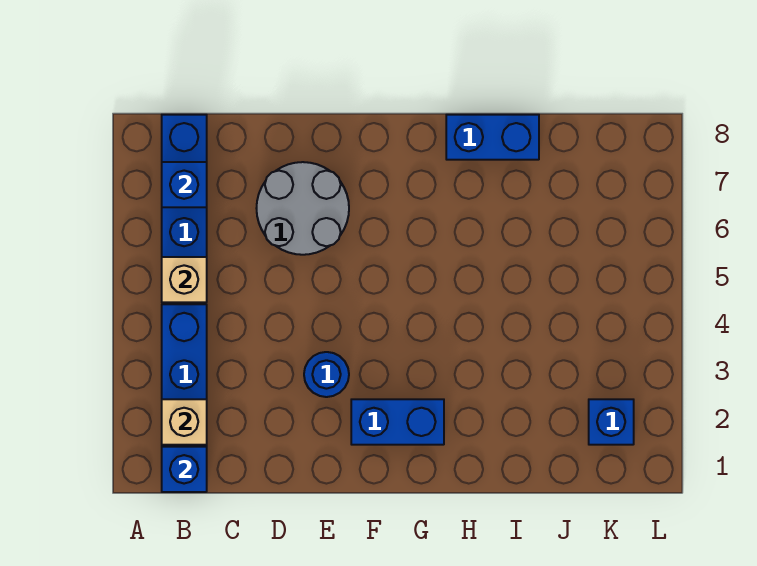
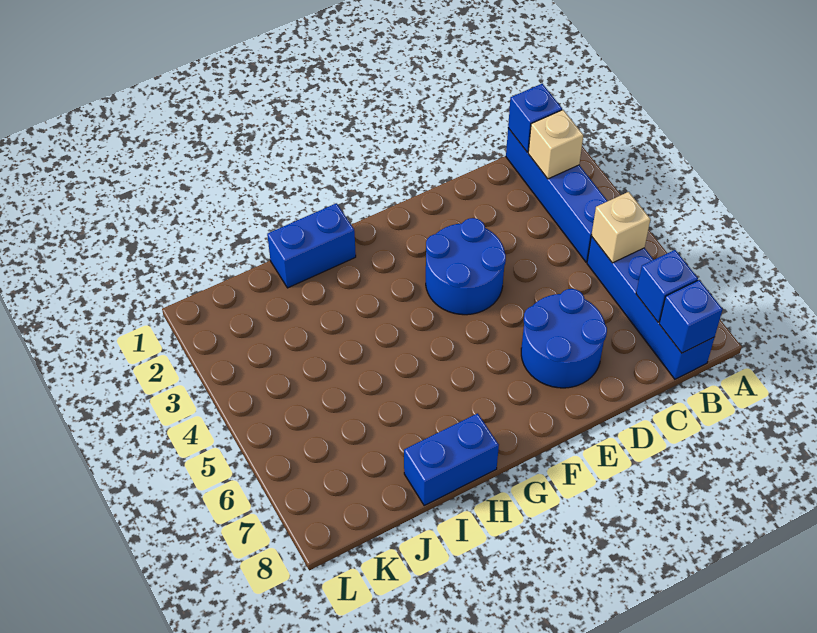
grey 2x2 round brick [256,162,349,255] -> blue 2x2 round brick [521,289,607,388]
blue 1x1 round brick [304,352,349,397] -> blue 2x2 round brick [426,218,506,315]
blue 1x2 brick [351,399,444,445] -> blue 1x2 brick moved to [267,203,356,288]
blue 1x1 brick [589,399,634,445] -> blue 1x1 brick moved to [659,280,723,353]

